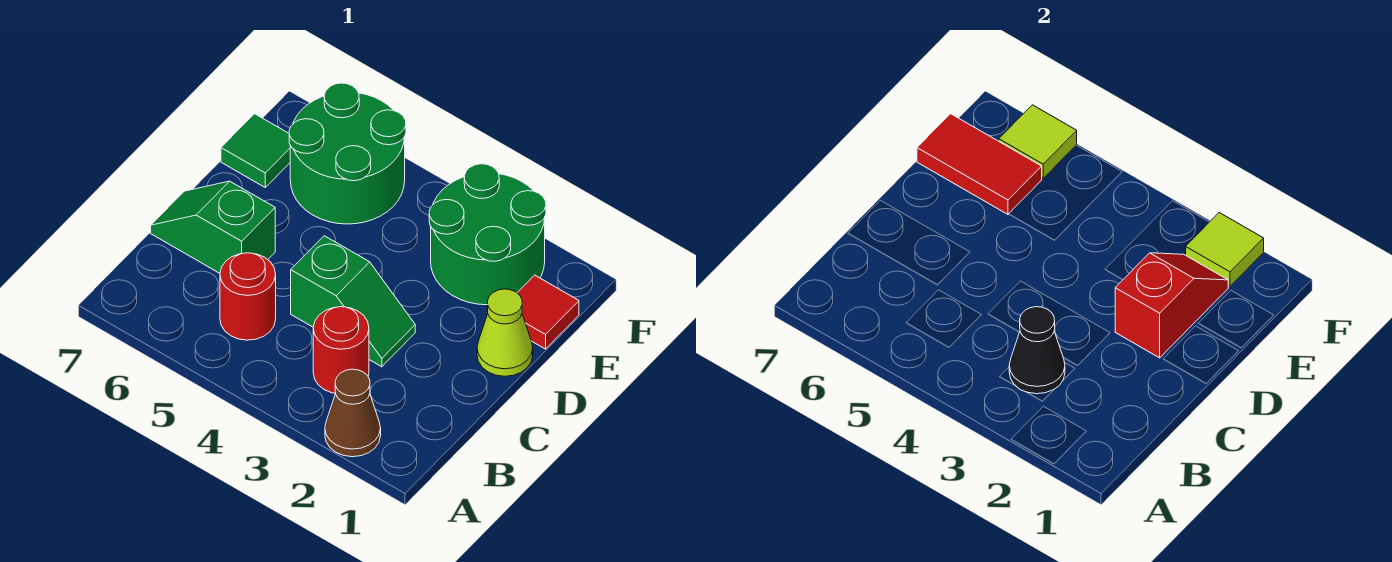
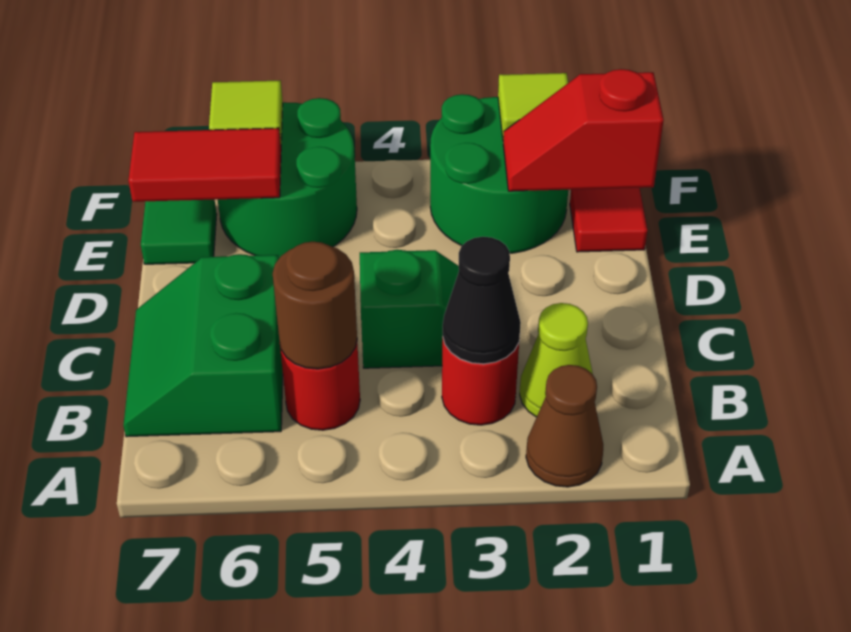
none -> brown 1x1 round brick [273,242,357,369]
green 1x2 slope [151,181,275,273] -> green 2x2 slope [123,254,283,437]
lime 1x1 cone [477,289,533,376] -> lime 1x1 cone moved to [520,303,593,417]
red 1x2 slope [1115,253,1228,358] -> red 1x2 slope turned to [503,69,664,191]

